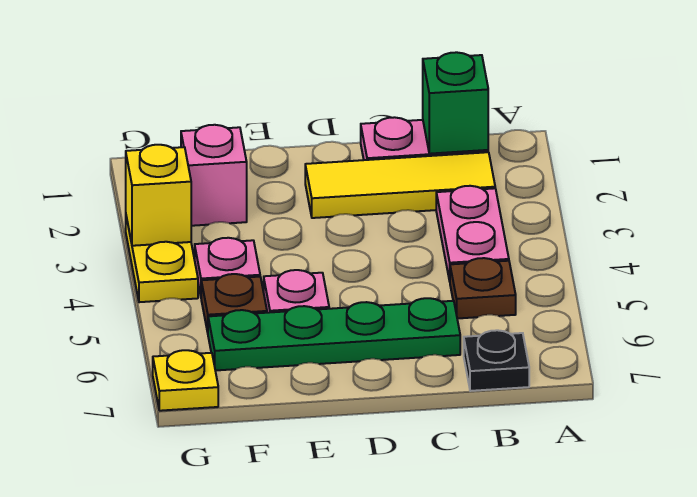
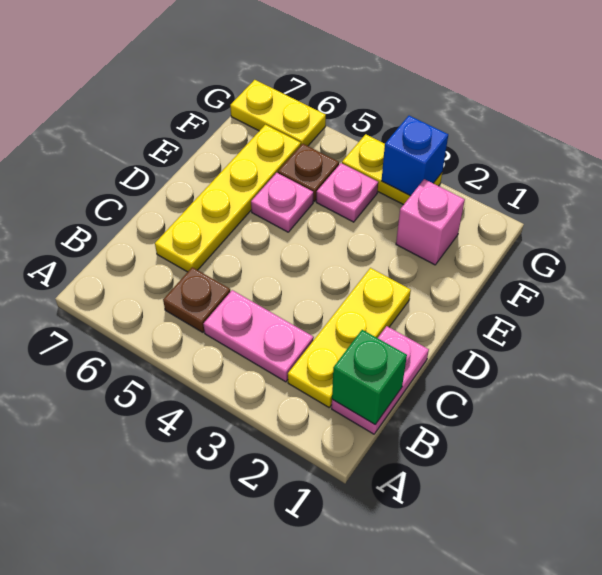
yellow 1x3 tile [305,152,495,218] -> yellow 1x3 plate [288,268,411,407]
black 1x1 plate [464,330,529,391] -> none
green 1x4 plate [208,298,460,371] -> yellow 1x4 plate [155,125,301,272]
yellow 1x1 brick [126,145,191,246] -> blue 1x1 brick [382,116,448,196]
yellow 1x1 plate [153,350,218,411] -> yellow 1x2 plate [230,80,326,146]

